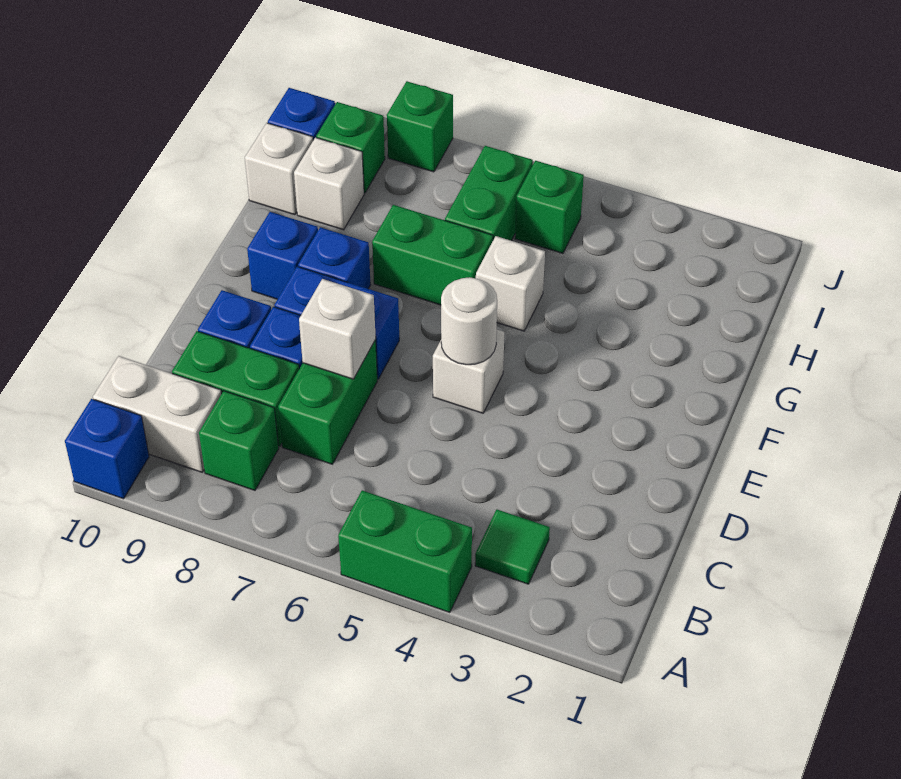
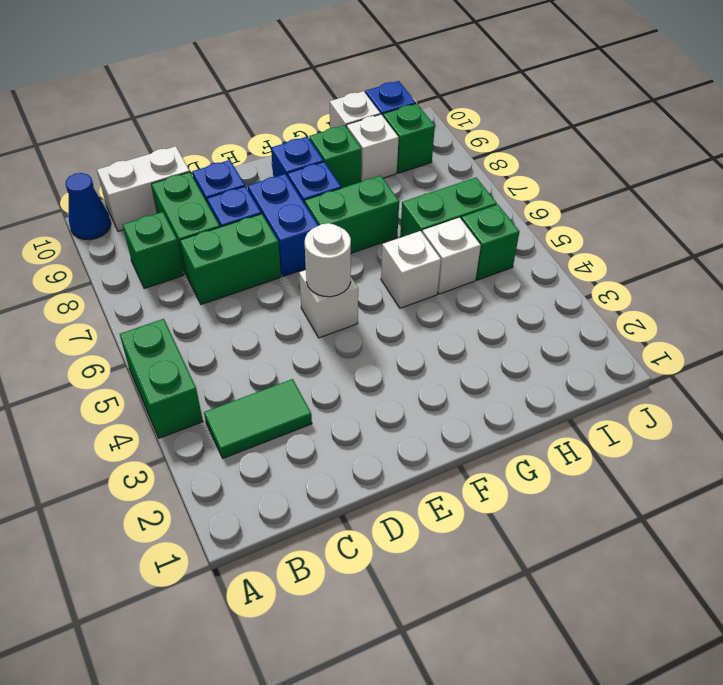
blue 1x1 brick [65,399,149,499] -> blue 1x1 cone [66,173,111,240]
green 1x1 tile [475,510,550,584] -> green 1x2 tile [204,379,312,458]
white 1x2 brick [93,356,221,472] -> white 1x2 brick turned to [97,146,190,231]
white 1x1 brick [299,279,376,379] -> white 1x1 brick moved to [422,218,481,294]
green 1x2 brick [372,205,493,305] -> green 1x2 brick turned to [305,176,399,253]
green 1x1 brick [387,81,453,172] -> green 1x1 brick moved to [309,125,362,188]

